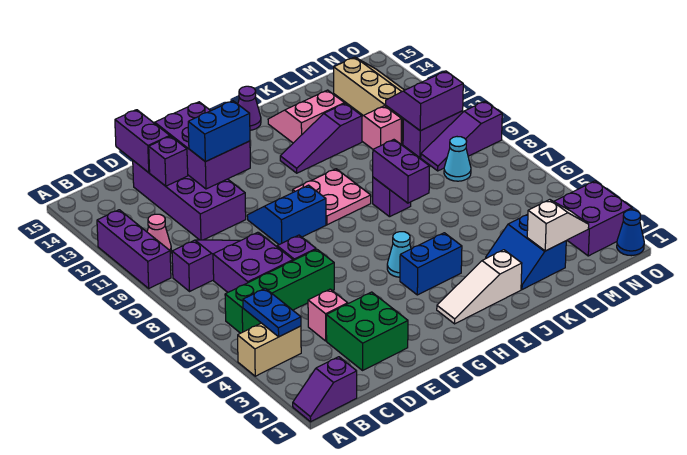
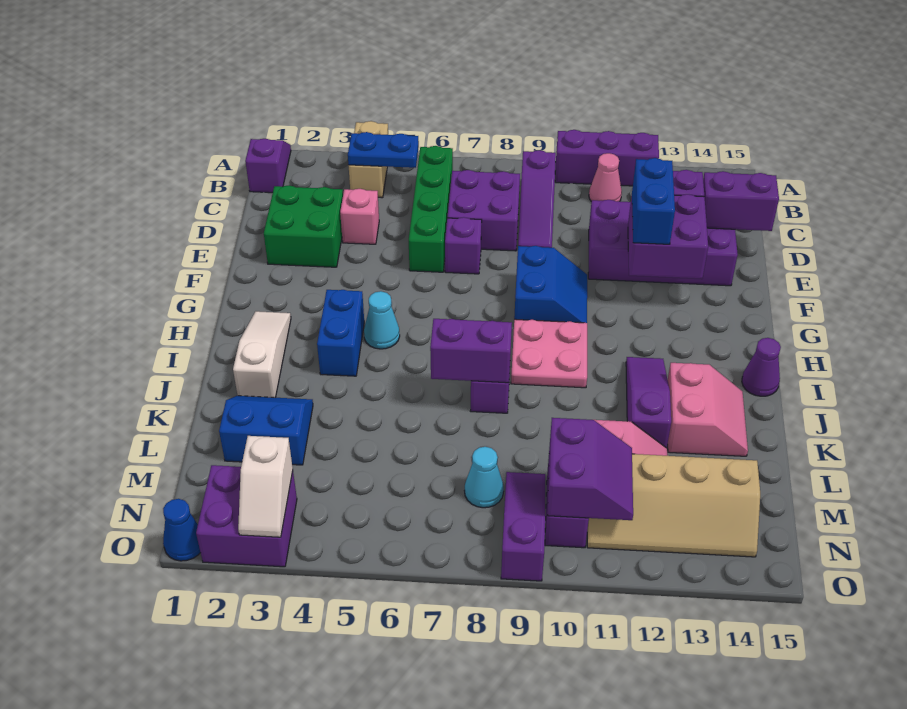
purple 2x3 brick [155,102,250,189] -> purple 2x2 brick [628,194,708,279]
white 1x2 slope [527,200,589,251] -> white 1x2 slope moved to [238,436,293,537]

